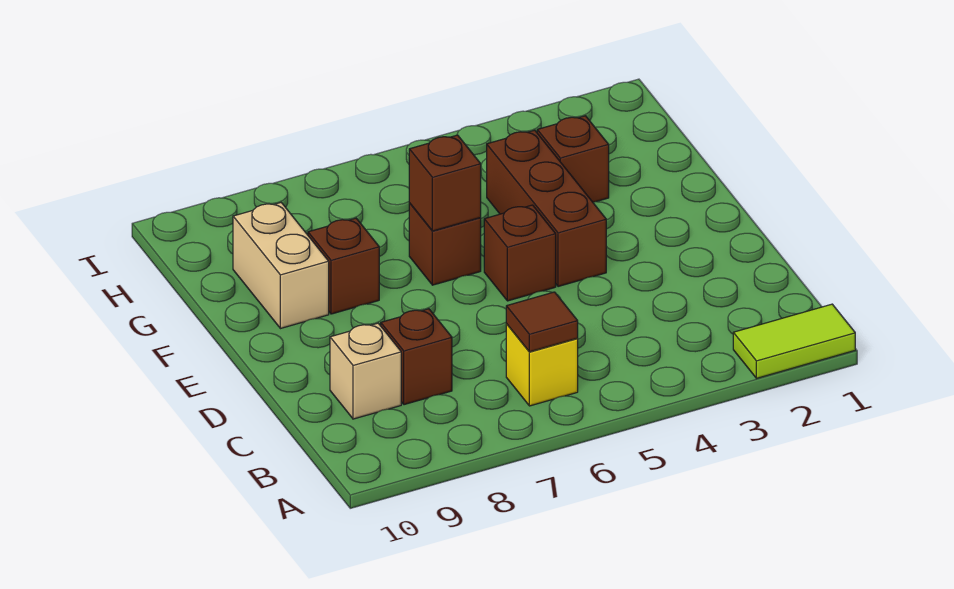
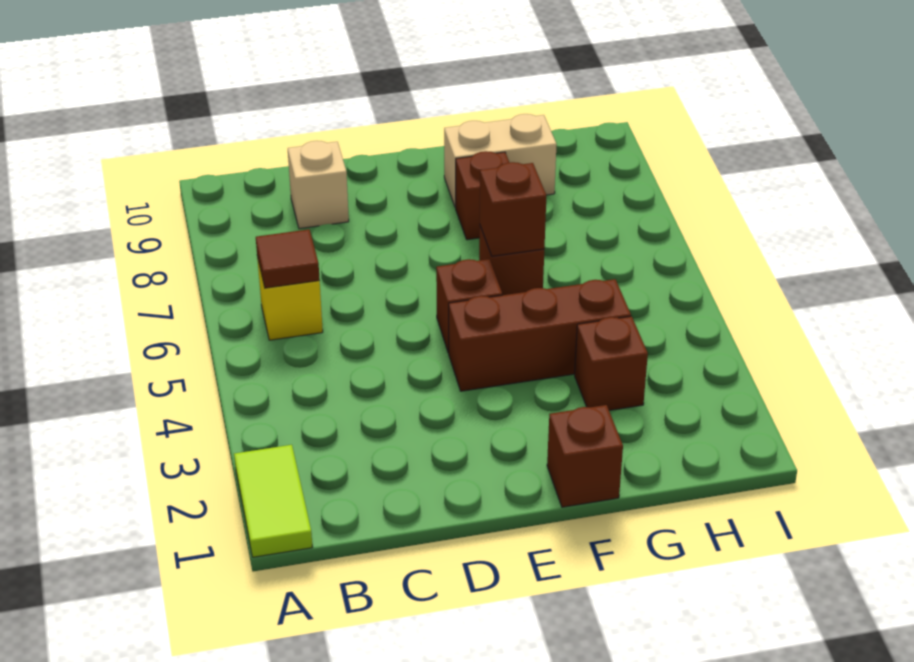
brown 1x1 brick [381,309,452,405] -> brown 1x1 brick moved to [547,405,623,507]

